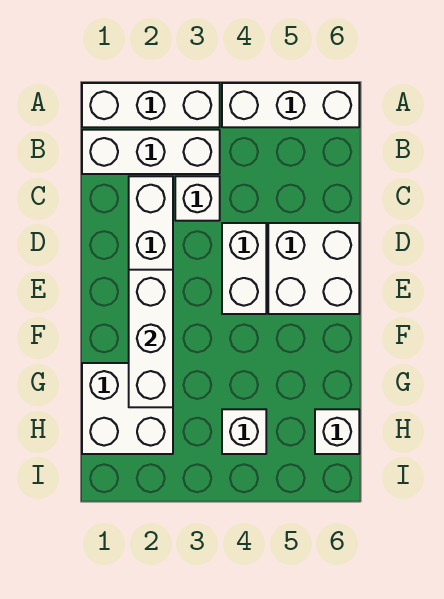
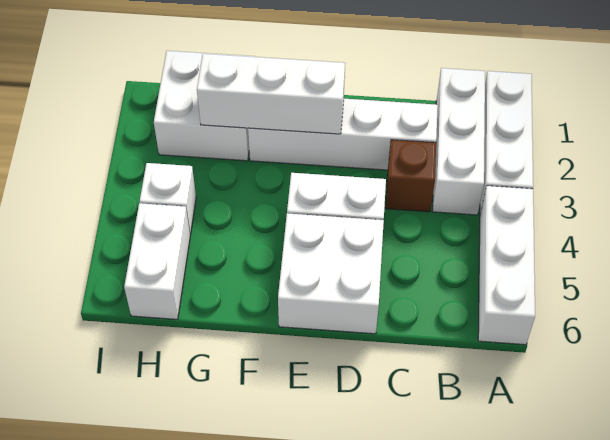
white 1x1 brick [175,176,220,221] -> brown 1x1 brick [386,140,436,212]
white 1x1 brick [315,409,359,454] -> white 1x2 brick [124,203,190,319]

